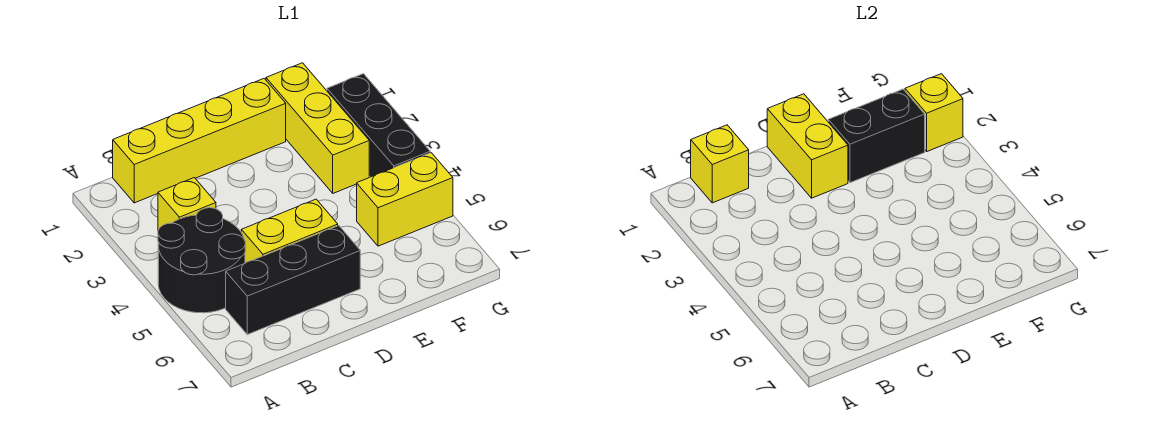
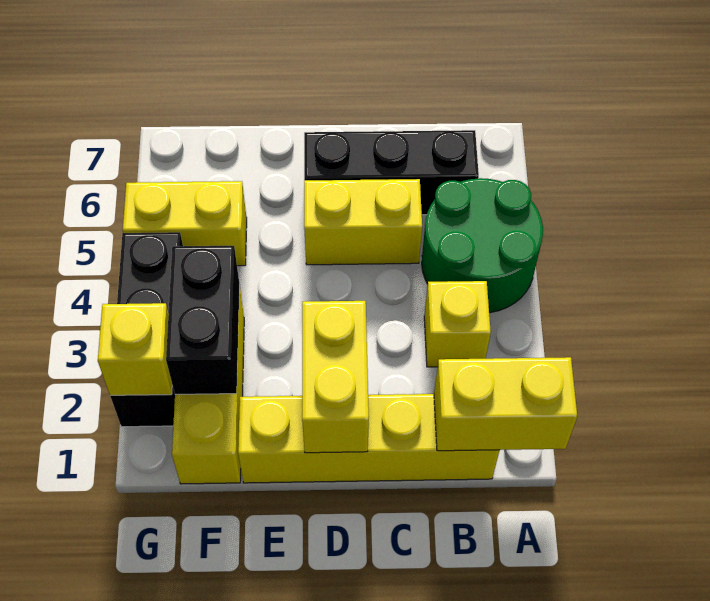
black 2x2 round brick [158,208,245,313] -> green 2x2 round brick [422,178,543,313]
yellow 1x1 brick [691,125,749,203] -> yellow 1x2 brick [434,357,577,451]
black 1x2 brick [828,89,925,183] -> black 1x2 brick turned to [166,246,240,394]

